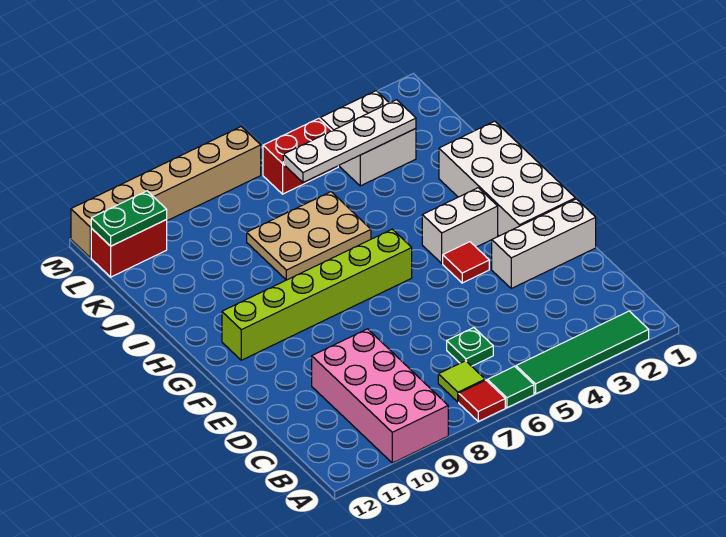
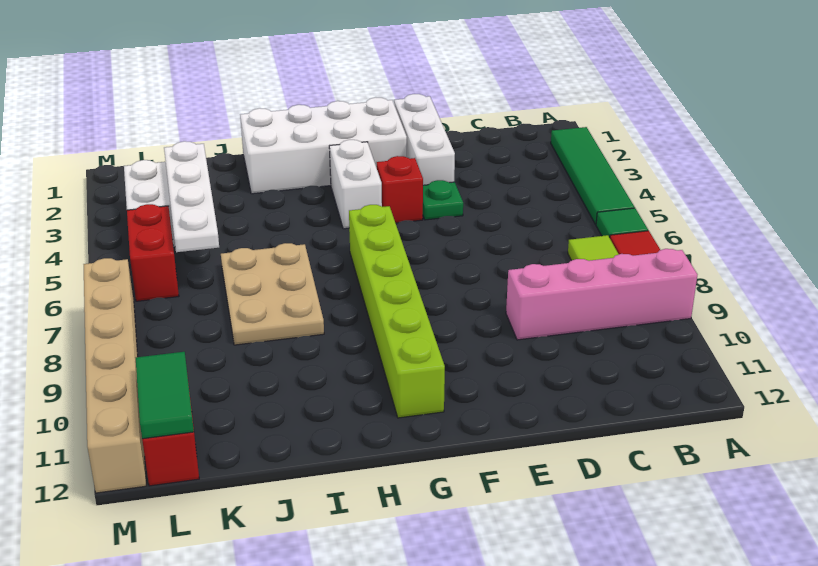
pink 2x4 brick [312,329,448,463] -> pink 1x4 brick [506,249,697,340]
green 1x1 plate [447,328,493,366] -> green 1x1 plate moved to [423,180,463,220]
red 1x1 tile [443,242,489,283] -> red 1x1 brick [377,156,423,223]
green 1x2 plate [91,191,167,246] -> green 1x2 tile [136,352,194,439]

